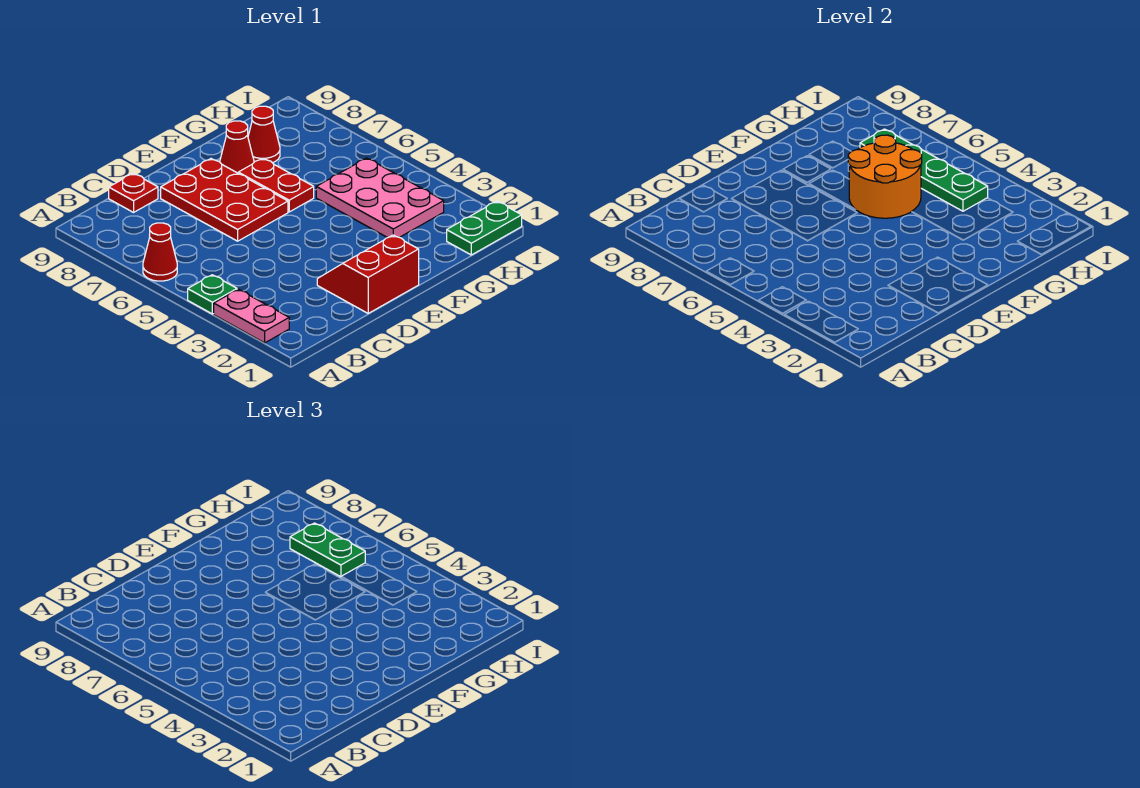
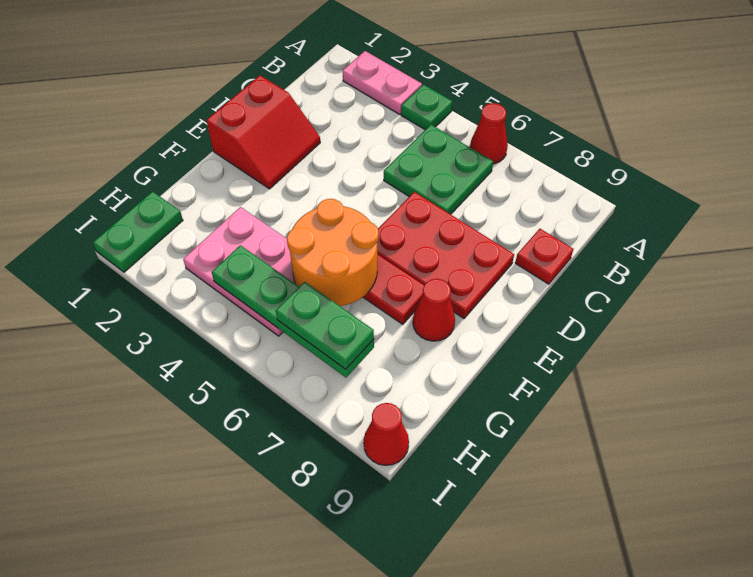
none -> green 2x2 plate [384,125,493,214]
red 1x1 cone [248,106,280,163] -> red 1x1 cone moved to [364,403,409,465]

